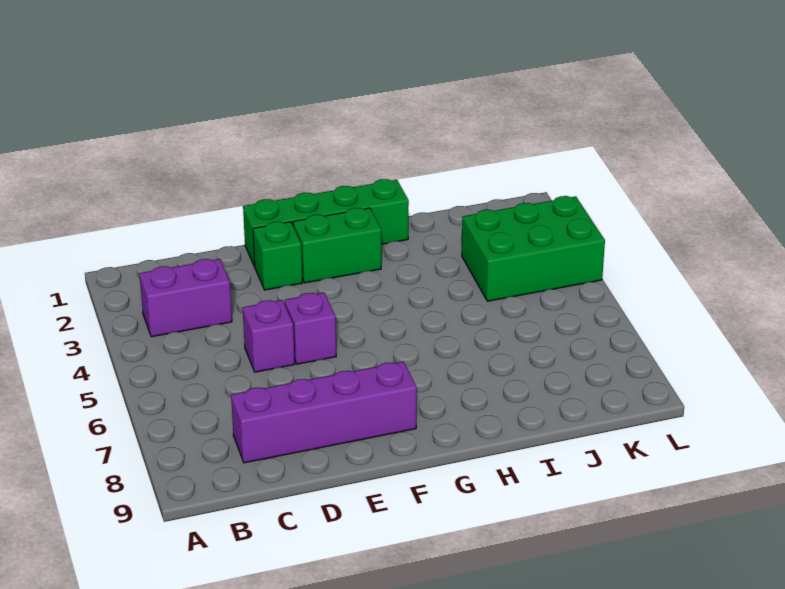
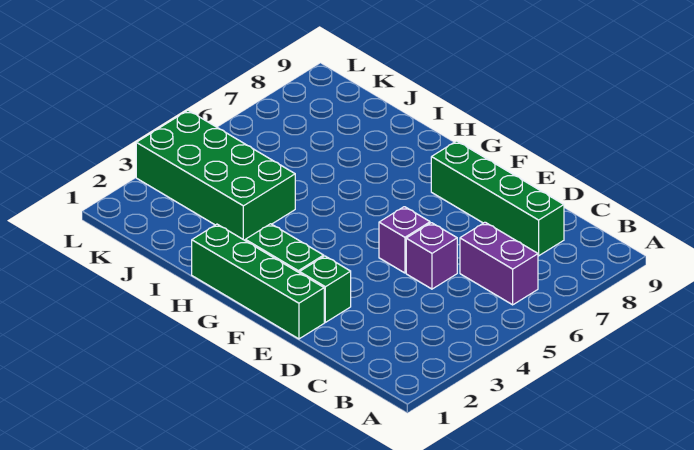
purple 1x2 brick [139,259,232,337] -> purple 1x2 brick moved to [460,222,538,305]
purple 1x4 brick [231,362,417,463] -> green 1x4 brick [431,141,564,256]
green 2x3 brick [462,196,605,301] -> green 2x4 brick [136,110,295,240]

